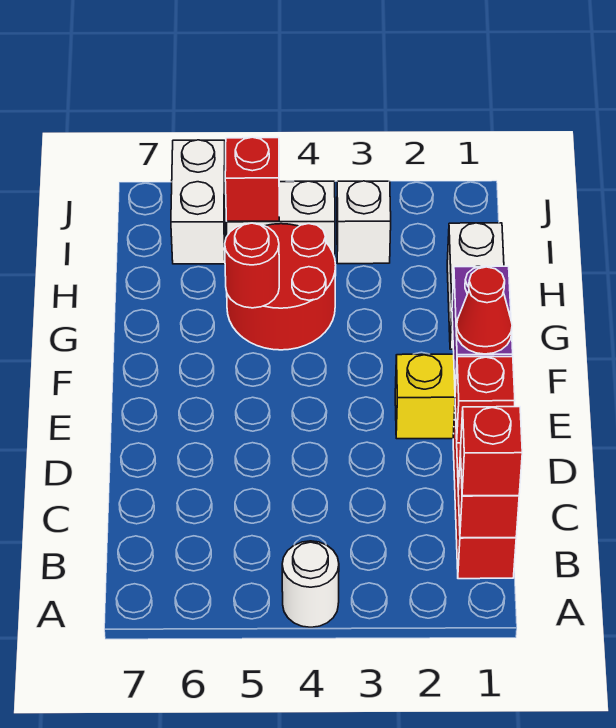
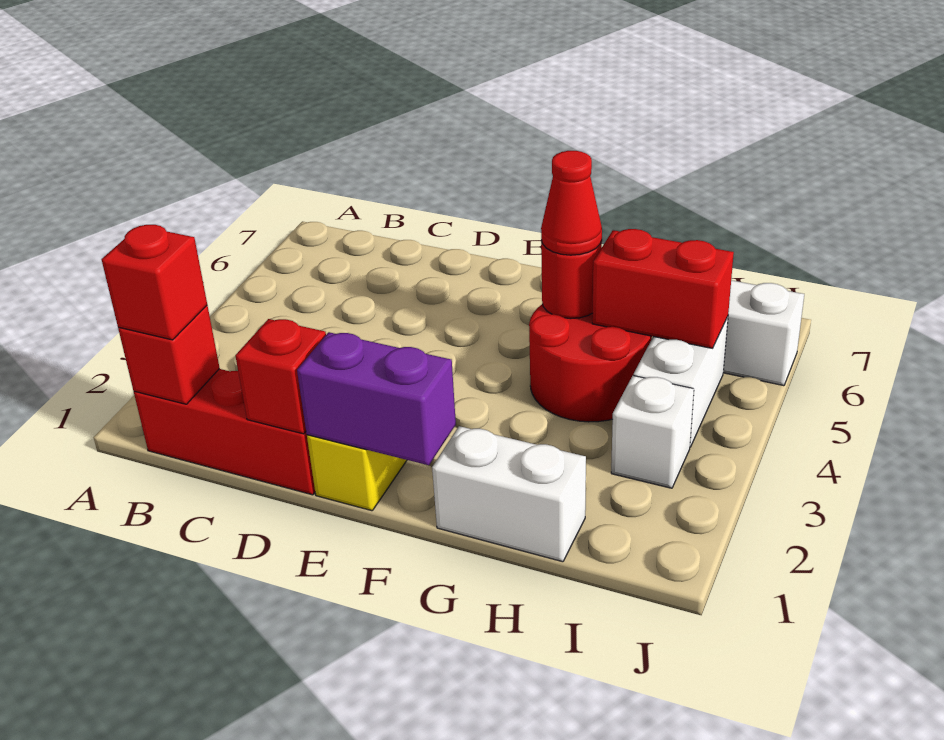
white 1x1 round brick [282,541,339,627] -> none
red 1x1 cone [456,267,512,354] -> red 1x1 cone moved to [541,151,602,255]
red 1x1 brick [225,137,279,221] -> red 1x2 brick [592,229,734,348]

